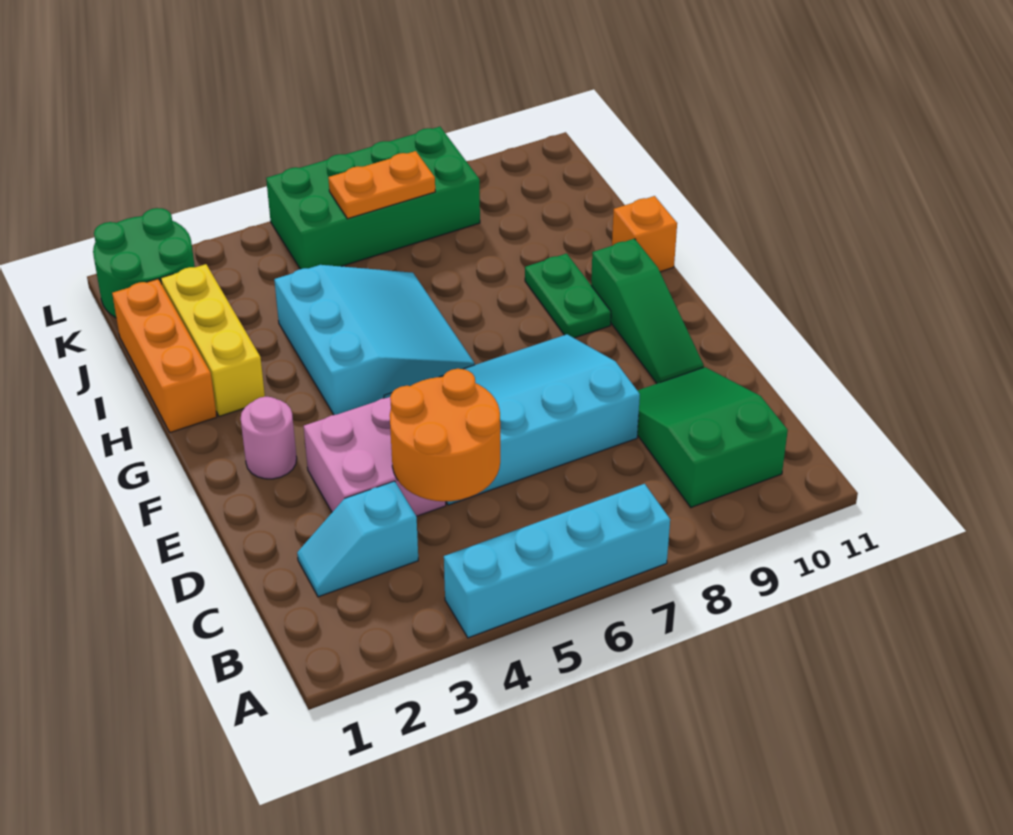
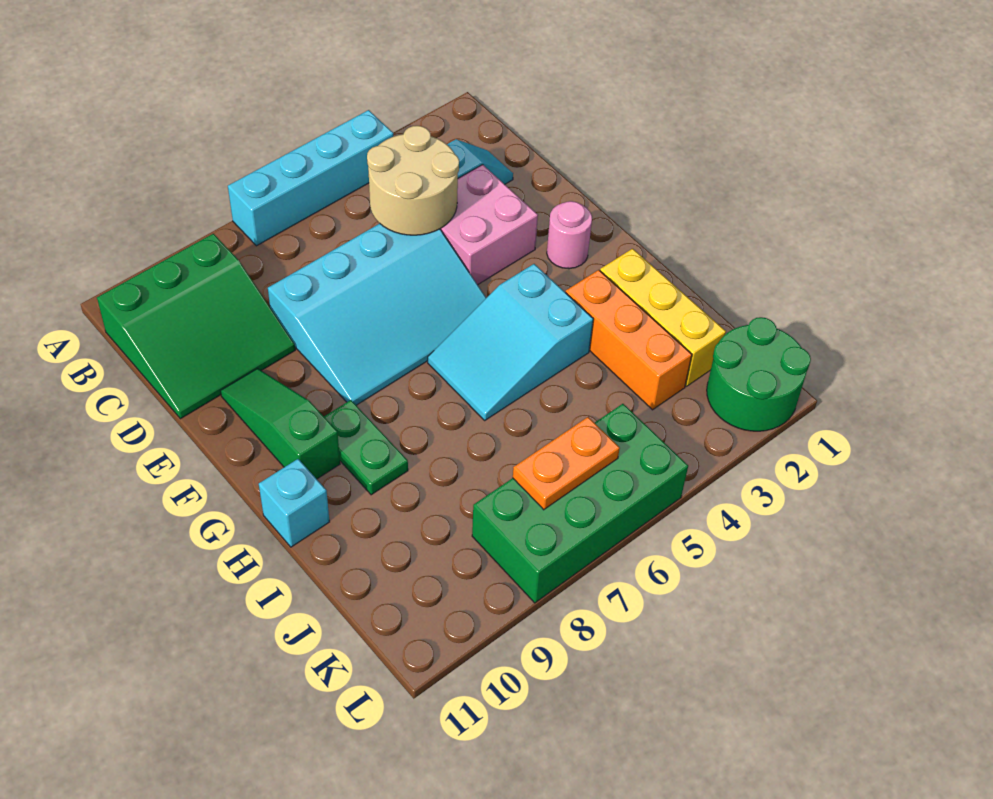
green 2x3 slope [637,367,788,507] -> green 3x3 slope [97,234,295,419]
orange 2x2 round brick [390,369,500,501] -> tan 2x2 round brick [367,126,459,235]
cyan 3x3 slope [274,265,475,415] -> cyan 2x3 slope [428,264,593,420]
orange 1x3 brick [112,279,217,433] -> orange 1x3 brick moved to [566,270,692,410]
orange 1x1 brick [612,196,677,272] -> cyan 1x1 brick [259,459,330,547]

